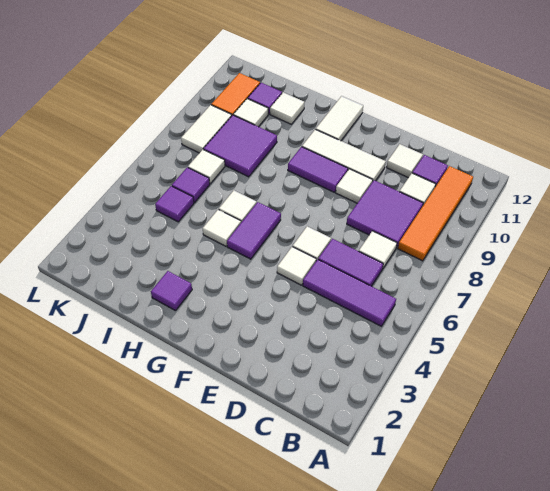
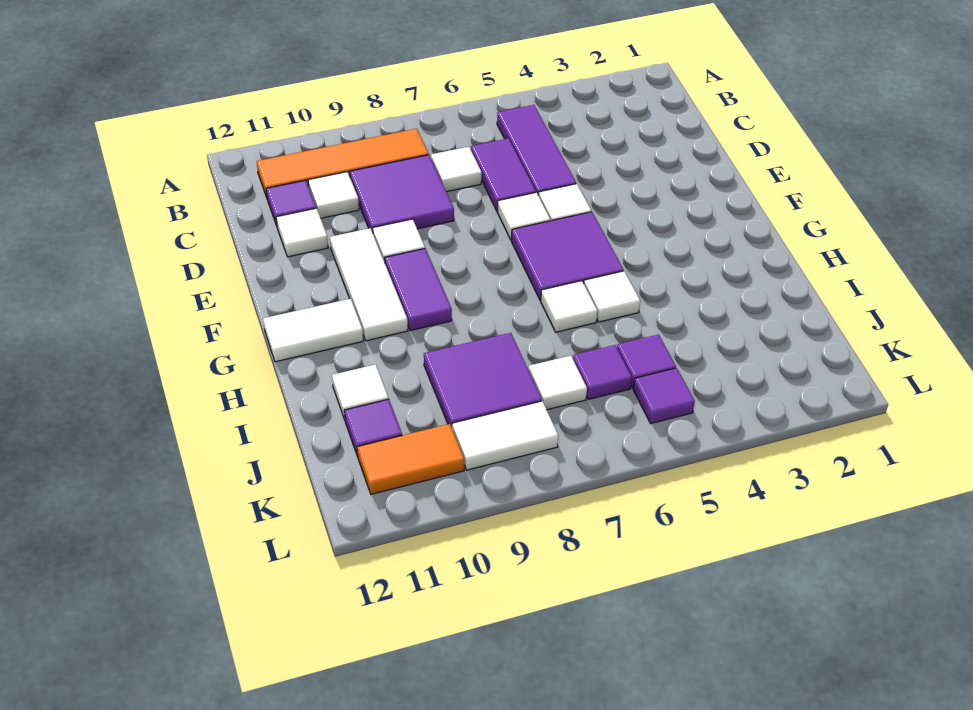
purple 1x2 tile [227,202,281,259] -> purple 2x2 tile [511,212,623,300]
purple 1x1 tile [151,271,192,311] -> purple 1x1 tile moved to [633,368,695,423]
white 1x1 tile [233,99,268,127] -> none

